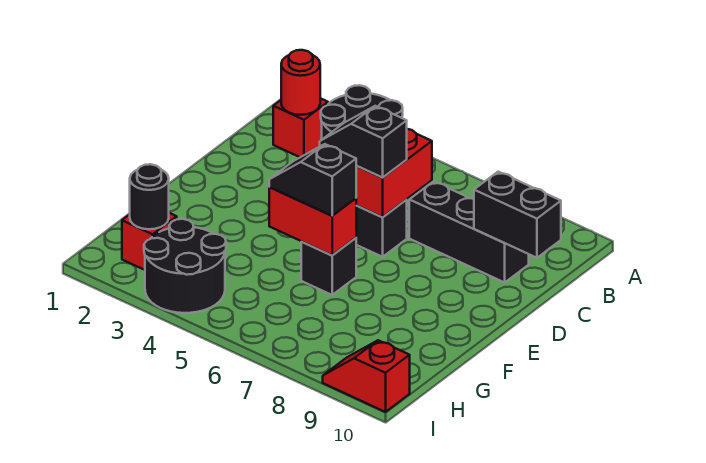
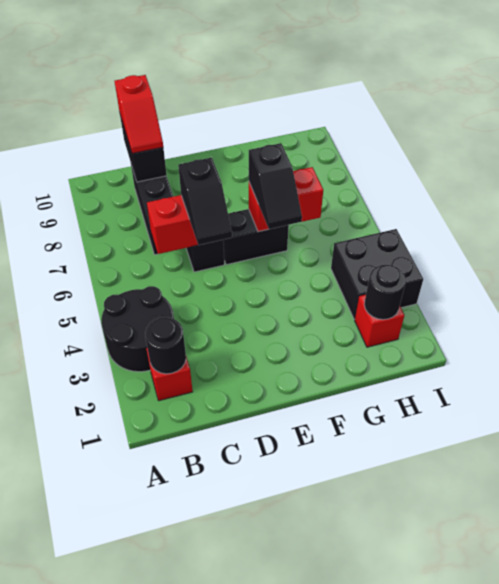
red 1x1 round brick [281,50,320,115] -> black 1x1 round brick [145,317,186,374]
red 1x2 brick [269,187,356,255] -> red 1x2 brick turned to [249,167,323,232]
black 1x1 brick [301,238,356,295] -> black 1x2 brick [223,209,289,265]
black 2x2 round brick [144,219,226,313] -> black 2x2 brick [331,229,423,319]
red 1x2 slope [323,340,410,412] -> red 1x2 slope moved to [115,75,163,154]

